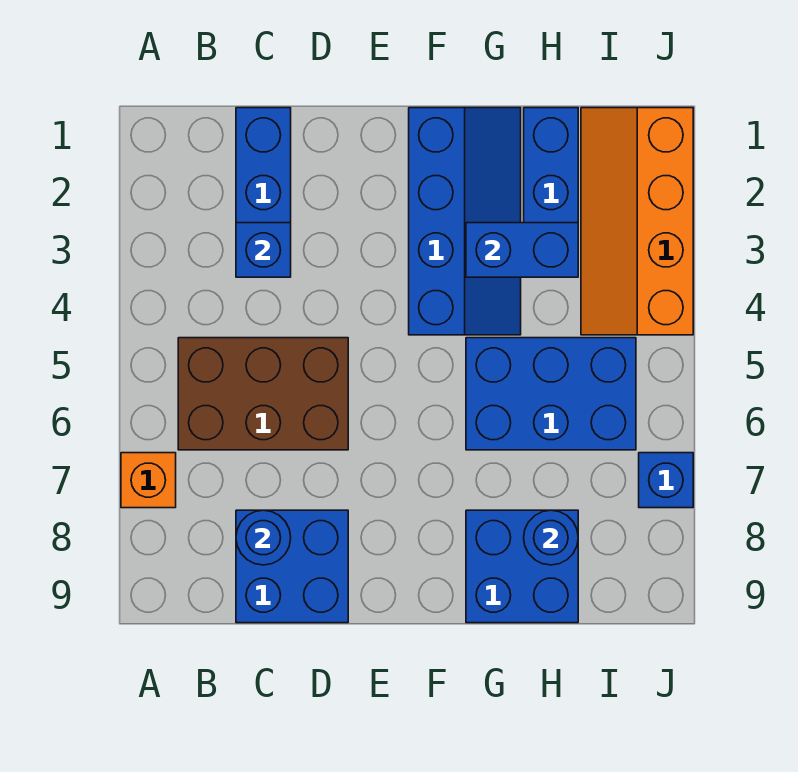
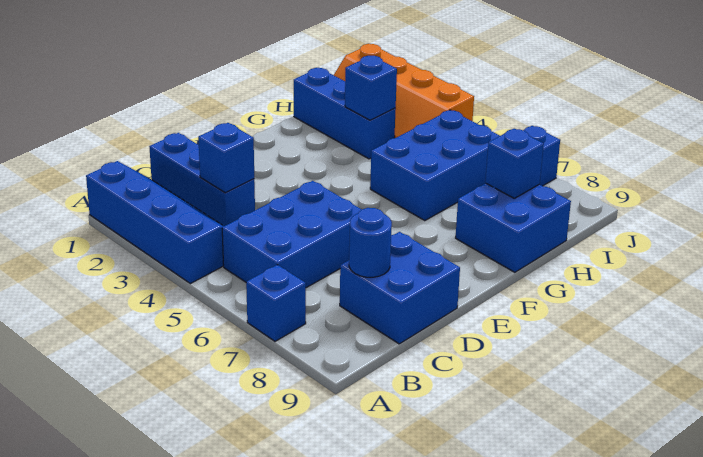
orange 1x1 brick [121,453,176,508] -> blue 1x1 brick [246,265,306,341]
brown 2x3 brick [178,338,348,450] -> blue 2x3 brick [222,181,362,288]
blue 2x4 slope [409,108,521,335] -> blue 2x4 slope moved to [86,161,224,284]
blue 1x2 brick [466,223,578,277] -> blue 1x1 brick [345,56,397,120]
blue 1x1 round brick [524,510,578,565] -> blue 1x1 brick [485,129,544,198]

